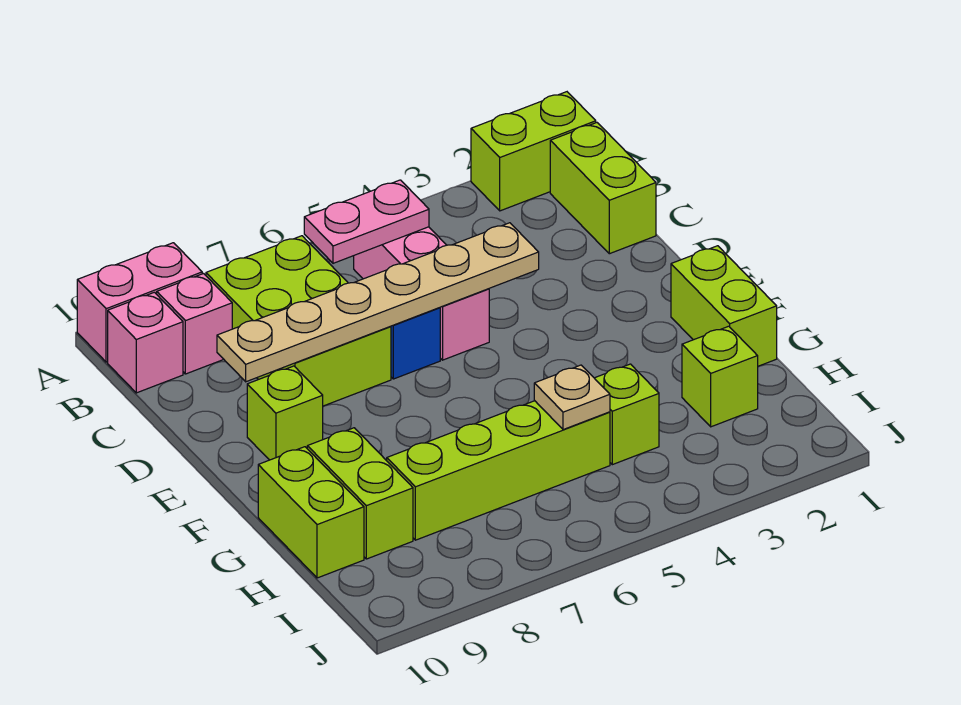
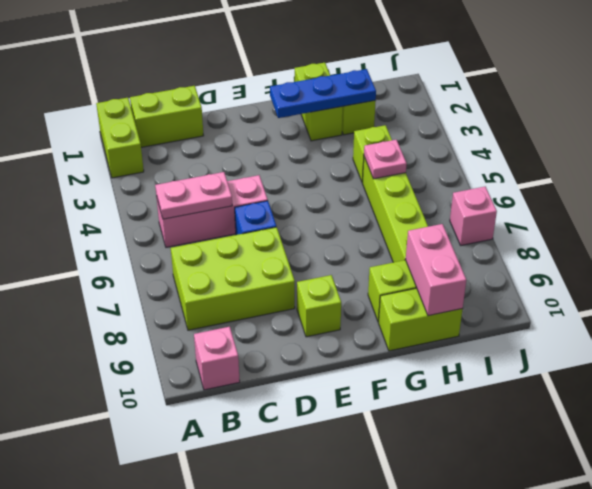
pink 1x2 brick [77,243,202,362] -> pink 1x2 brick moved to [406,224,466,316]
pink 1x2 plate [304,180,429,263] -> pink 1x2 plate turned to [155,172,232,219]
pink 1x1 brick [157,274,232,374] -> pink 1x1 brick moved to [450,187,497,245]
tan 1x6 plate [217,223,539,382] -> none
lime 1x2 brick [671,246,777,366] -> lime 1x2 brick turned to [295,63,343,141]
none -> blue 1x3 plate [270,69,376,118]
tan 1x1 plate [534,365,610,430] -> pink 1x1 plate [364,140,407,179]

